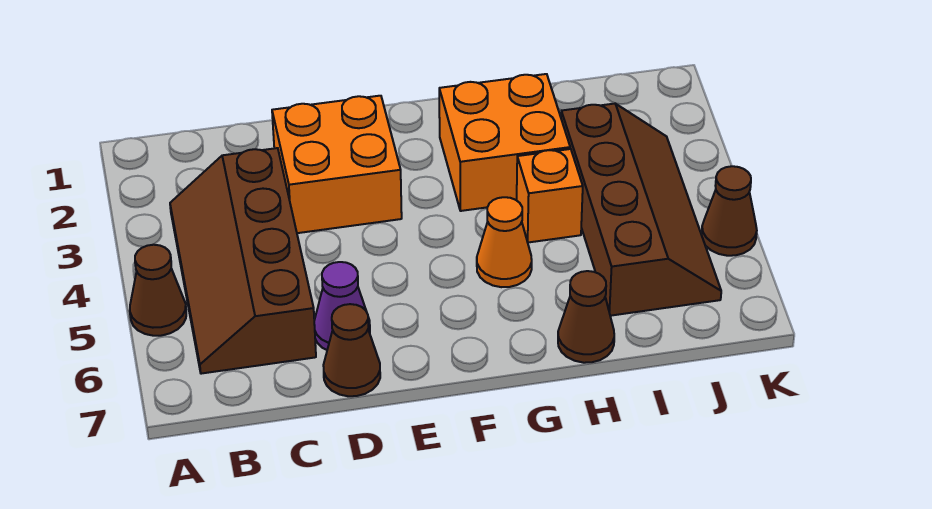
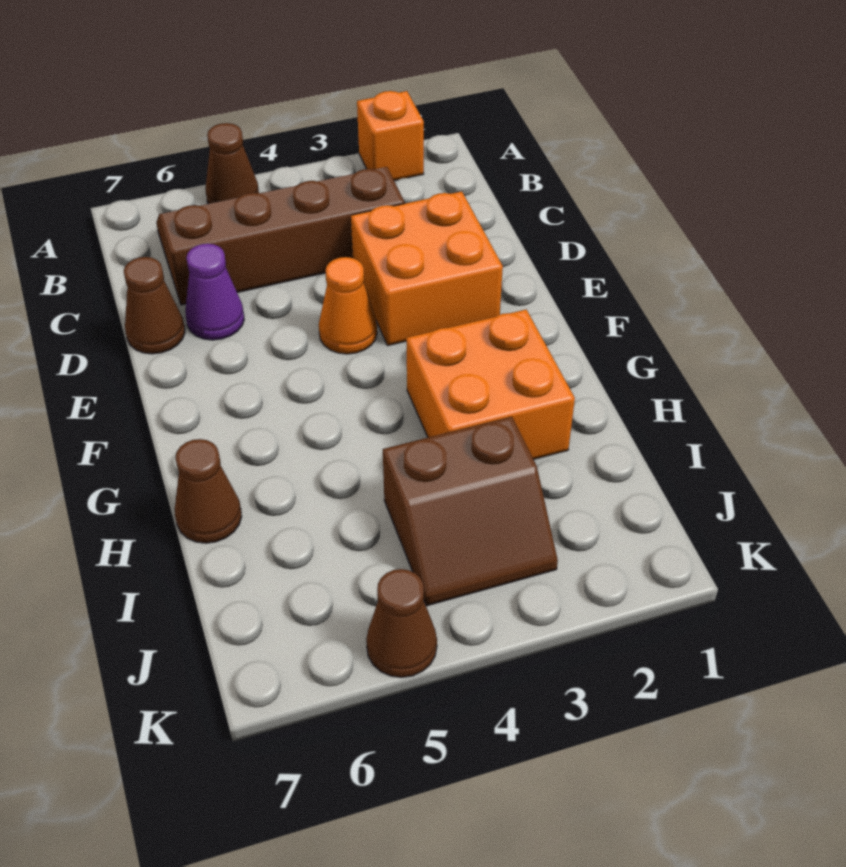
orange 1x1 cone [477,197,532,287] -> orange 1x1 cone moved to [319,257,377,354]
orange 1x1 brick [517,149,583,243] -> orange 1x1 brick moved to [357,91,424,181]
brown 2x4 slope [561,104,721,316] -> brown 2x2 slope [383,417,558,606]

